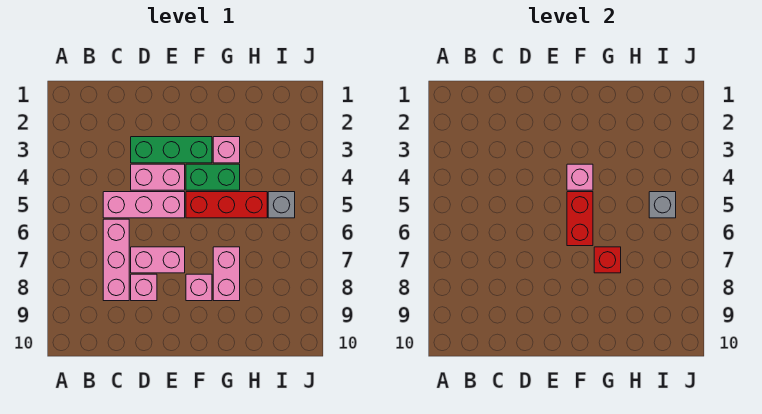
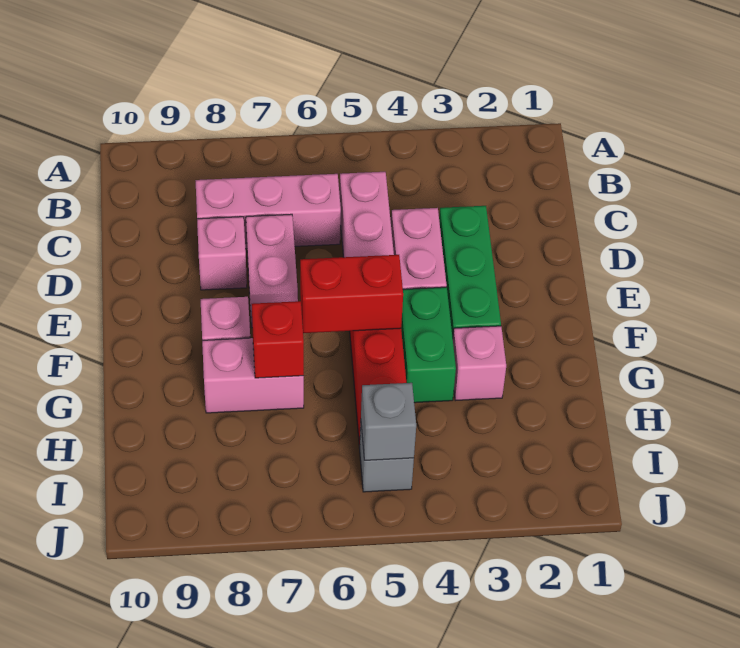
pink 1x1 brick [567,164,593,190] -> none

